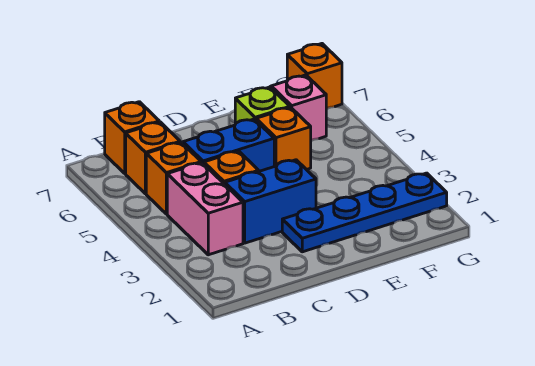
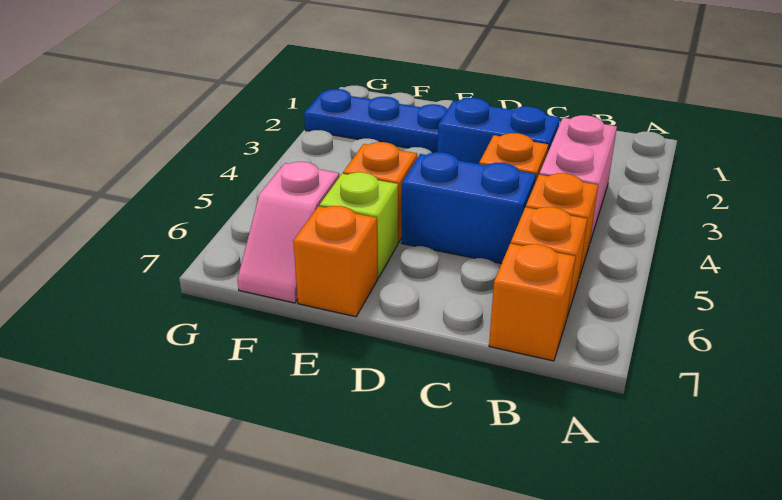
orange 1x1 brick [287,44,342,109] -> orange 1x1 brick moved to [293,206,378,317]

